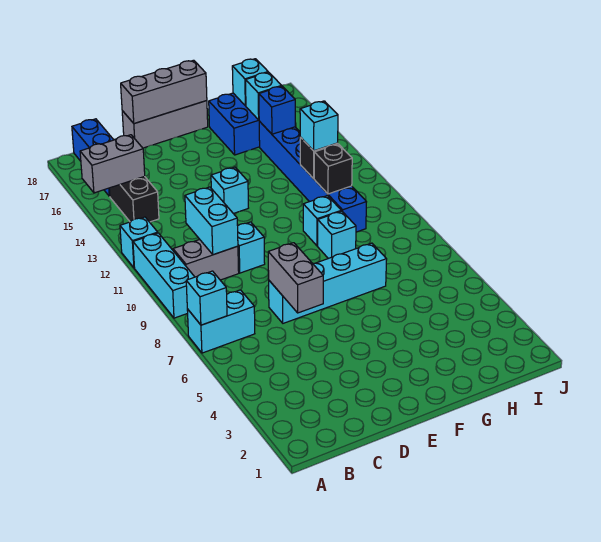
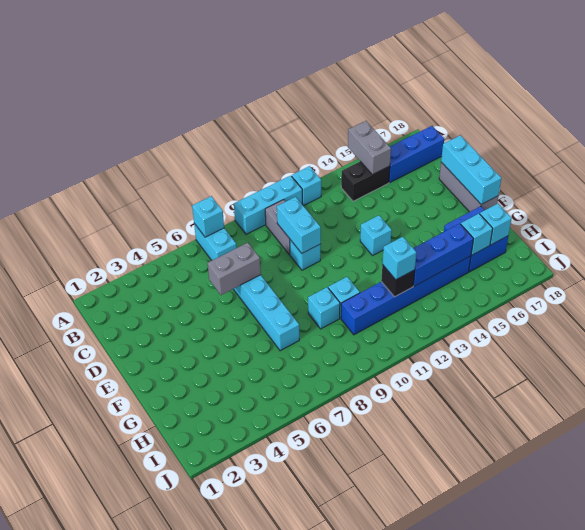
cyan 1x2 brick [185,187,238,255] -> cyan 1x2 brick turned to [277,197,321,253]
grey 1x3 brick [121,60,207,124] -> cyan 1x3 brick [441,135,501,204]
black 1x1 brick [314,144,352,194] -> none
blue 1x1 brick [259,86,295,134] -> blue 1x3 brick [413,224,473,286]

